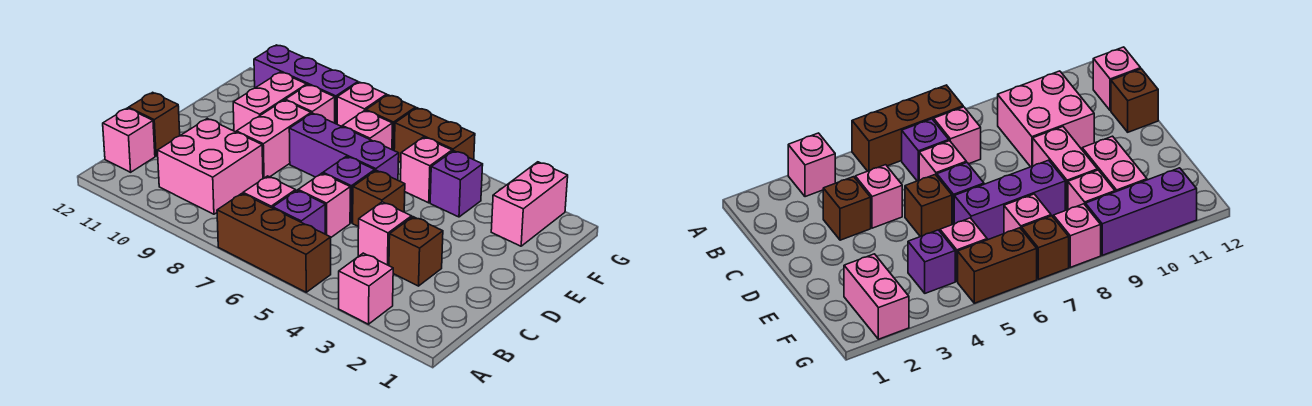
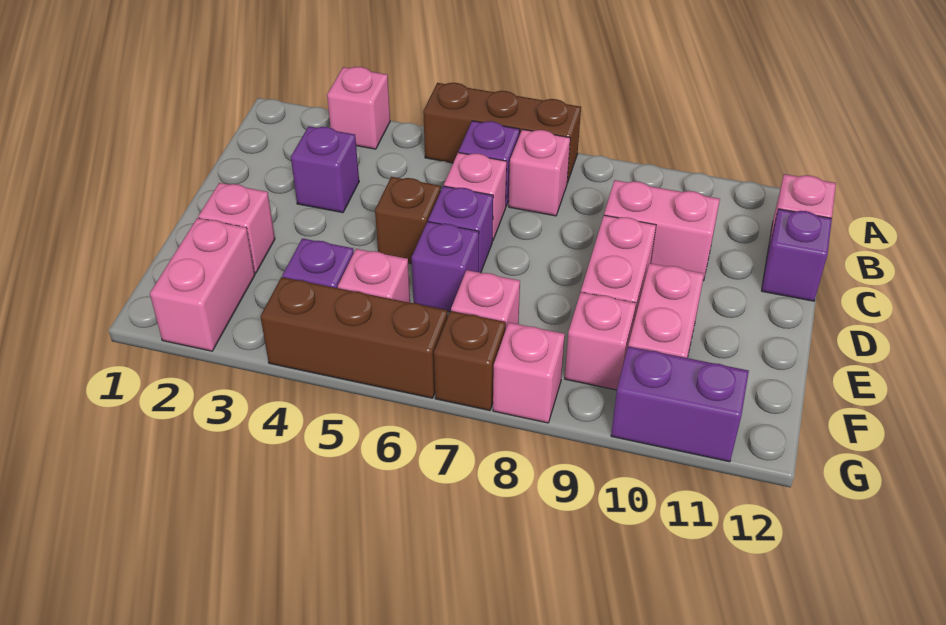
pink 2x2 brick [157,119,263,214] -> pink 1x2 brick [604,180,720,281]
brown 1x1 brick [389,217,443,286] -> purple 1x1 brick [291,126,359,213]
pink 1x1 brick [358,202,412,266] -> pink 1x1 brick moved to [198,183,275,273]
brown 1x1 brick [129,92,180,156] -> purple 1x1 brick [761,209,832,301]
purple 1x3 brick [289,113,399,180] -> purple 1x1 brick [411,222,479,312]
brown 1x2 brick [394,108,475,162] -> brown 1x3 brick [260,277,448,398]
purple 1x3 brick [254,45,358,124] -> purple 1x2 brick [611,346,749,462]

